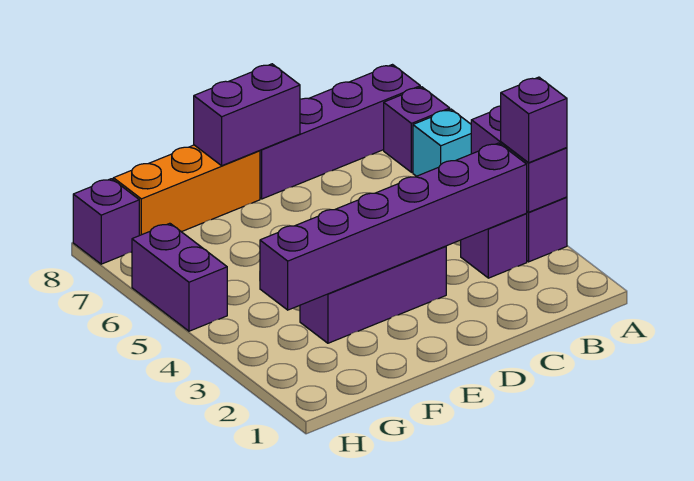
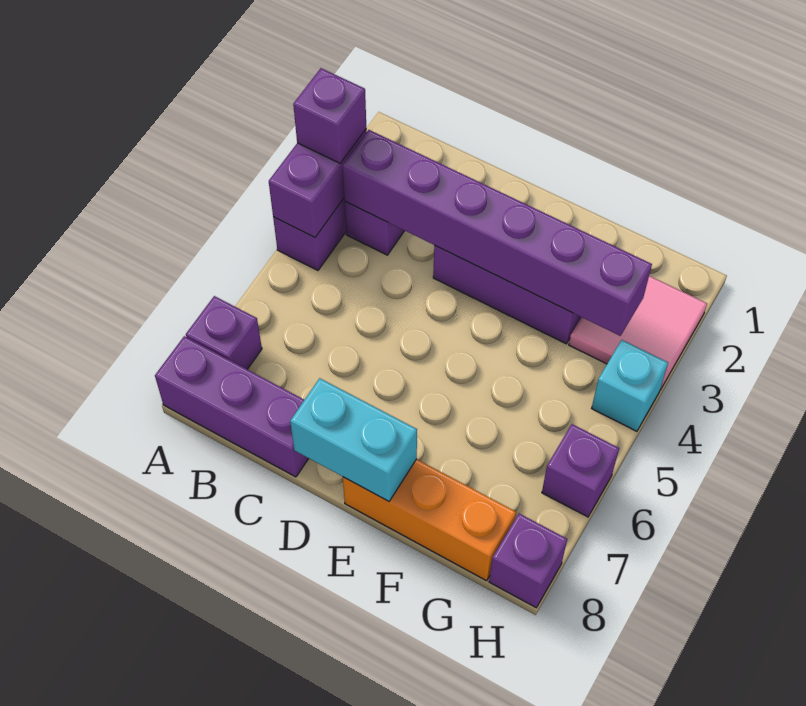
cyan 1x1 brick [413,109,471,176] -> cyan 1x1 brick moved to [592,340,668,431]
purple 1x4 brick [260,65,420,199] -> purple 1x3 brick [155,336,309,477]
purple 1x2 brick [194,64,300,166] -> cyan 1x2 brick [290,378,417,501]
none -> pink 2x2 tile [569,276,707,390]
purple 1x2 brick [132,223,227,331] -> purple 1x1 brick [542,424,619,517]

